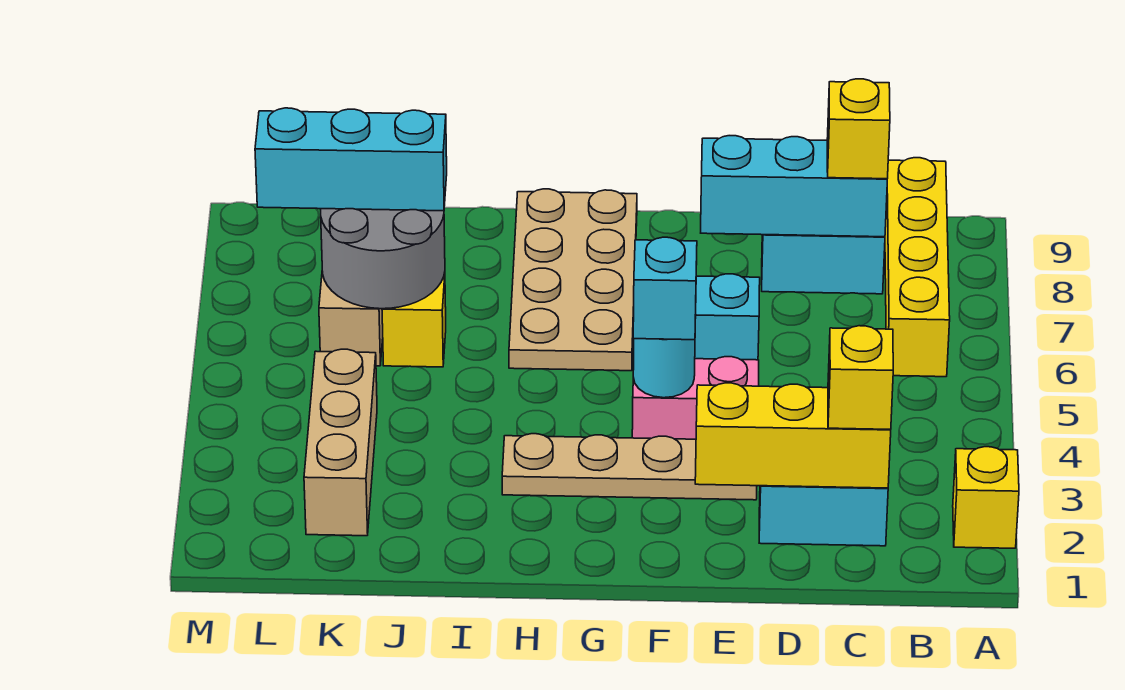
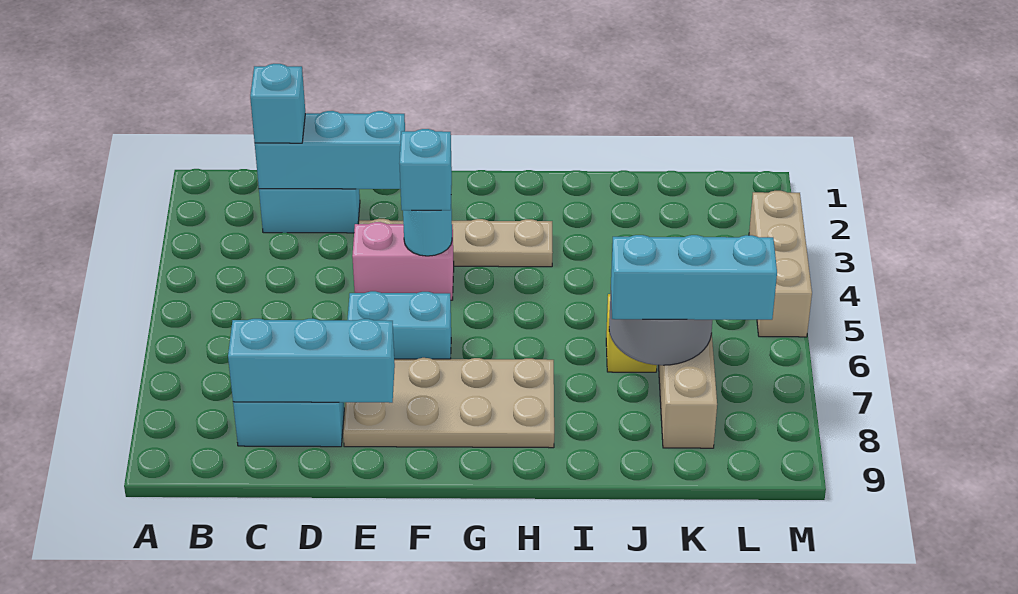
yellow 1x1 brick [953,447,1019,548] -> none
yellow 1x4 brick [885,158,950,377] -> none
yellow 1x3 brick [695,383,891,488] -> cyan 1x3 brick [255,111,405,189]
yellow 1x1 brick [828,326,893,429] -> cyan 1x1 brick [250,64,305,143]
yellow 1x1 brick [827,79,890,179] -> none
tan 2x4 plate [509,189,637,371] -> tan 2x4 plate turned to [343,358,554,448]
tan 1x3 brick [304,349,377,536] -> tan 1x3 brick moved to [749,191,812,337]

